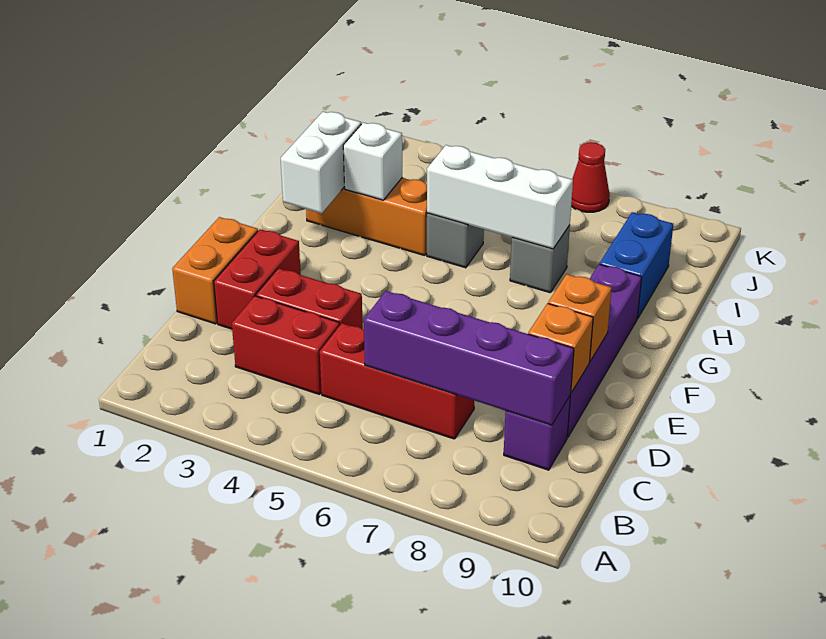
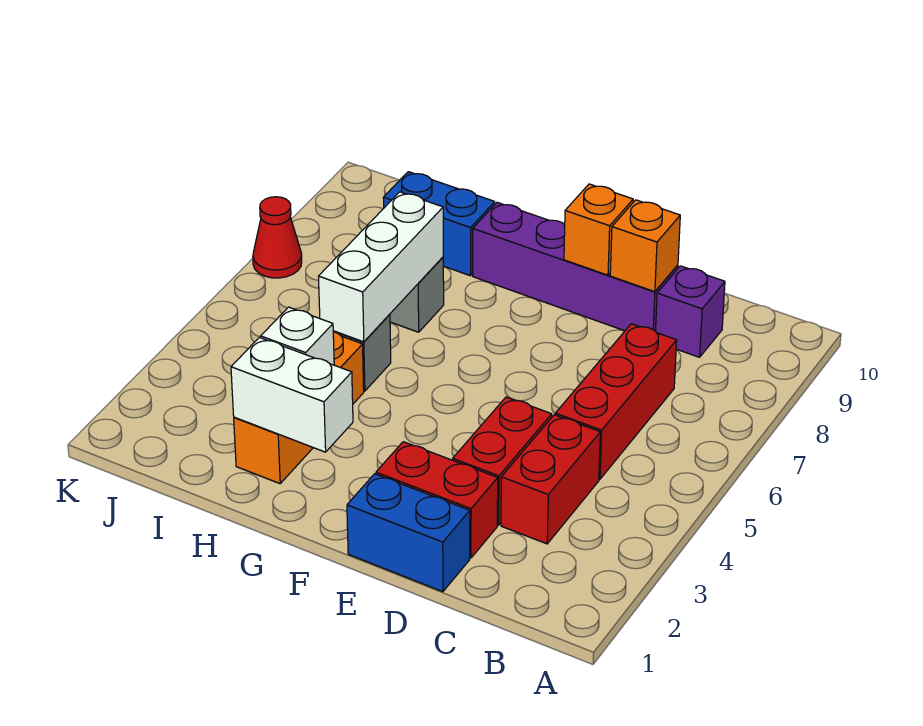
purple 1x4 brick [364,291,574,425] -> none
orange 1x2 brick [172,217,258,324] -> blue 1x2 brick [347,474,470,592]

